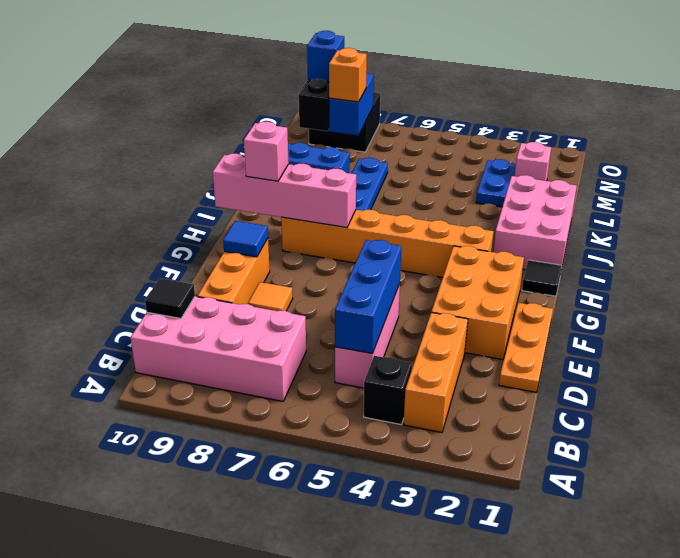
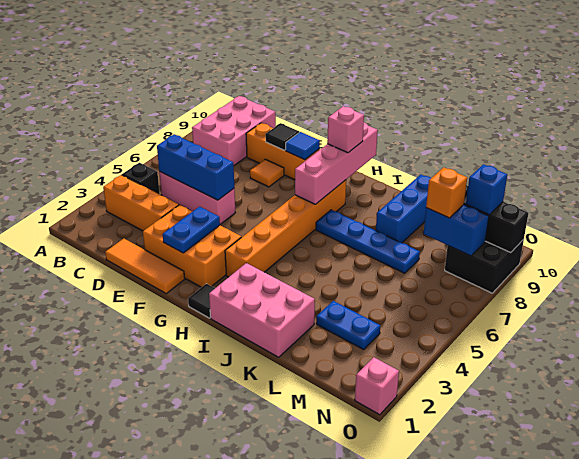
pink 2x4 brick [131,297,306,401] -> pink 2x3 brick [192,96,276,165]
black 1x1 tile [145,278,195,318] -> black 1x1 tile moved to [265,123,299,150]
orange 1x3 plate [499,303,553,392] -> orange 1x3 tile [105,239,185,294]
none -> blue 1x2 plate [163,207,220,253]
pink 1x1 brick [515,142,551,181] -> pink 1x1 brick moved to [355,357,399,415]

